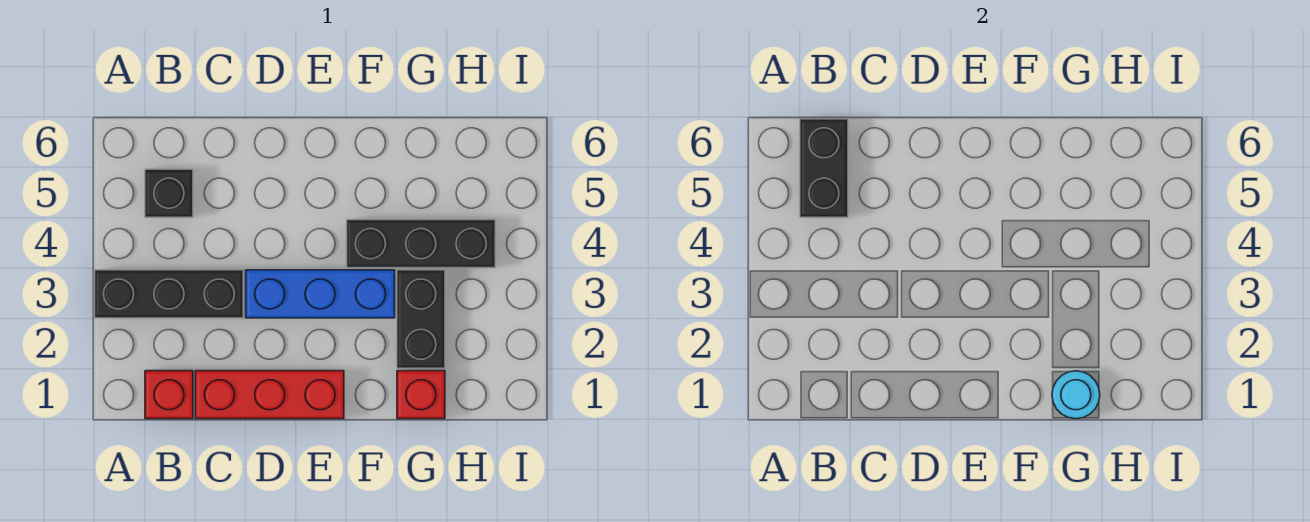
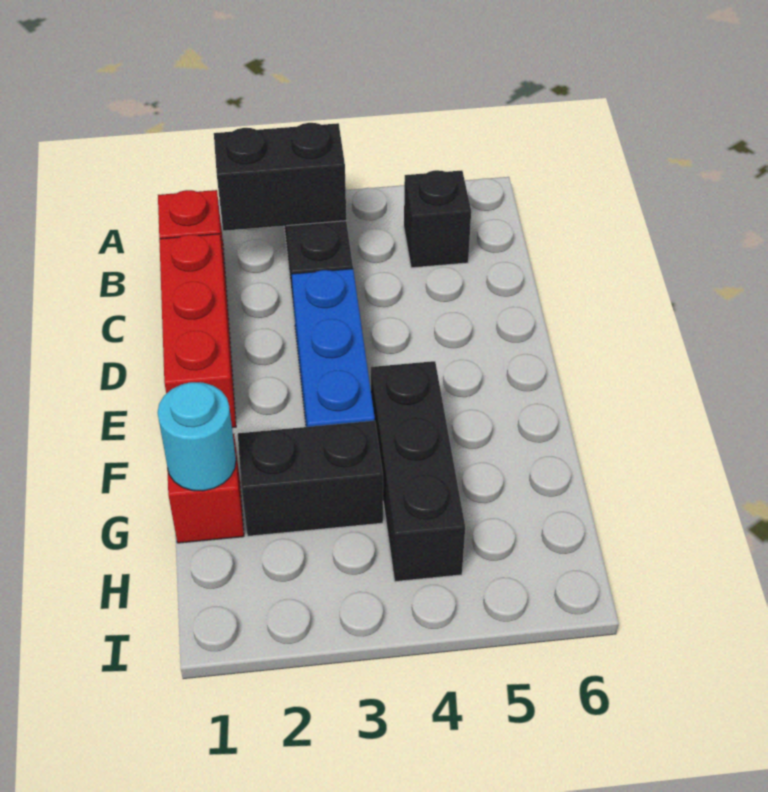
black 1x2 brick [800,119,848,217] -> black 1x2 brick moved to [214,123,346,231]

